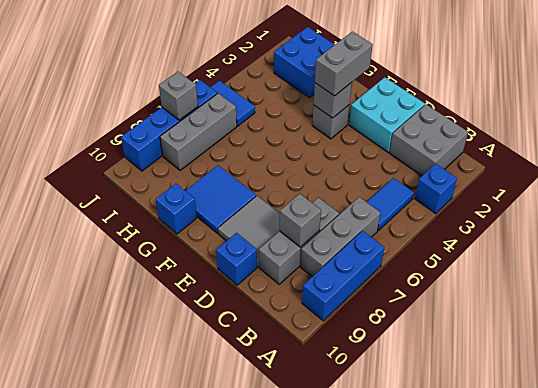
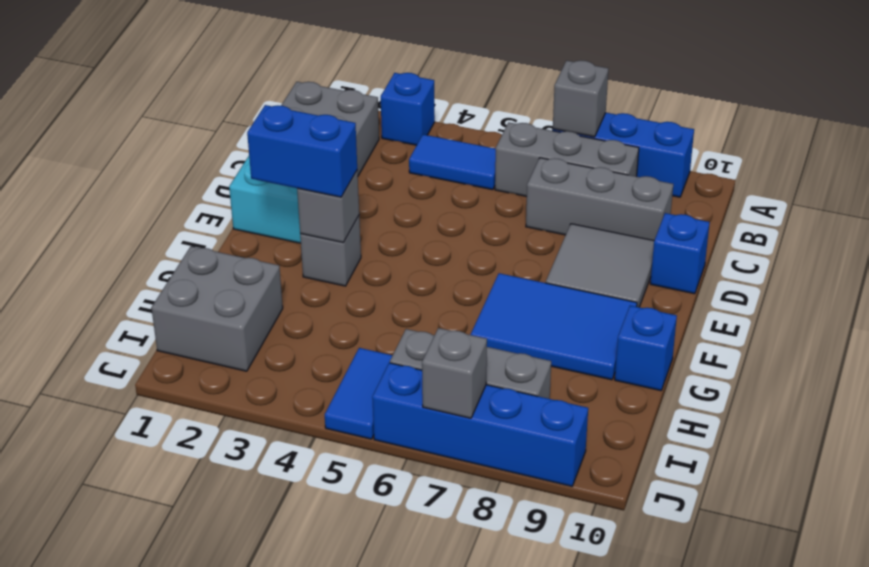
grey 1x1 brick [280,194,321,247] -> grey 1x1 brick moved to [553,60,608,137]
grey 1x2 brick [315,32,373,96] -> blue 1x2 brick [247,105,357,197]
blue 2x2 tile [186,165,256,233] -> blue 2x3 tile [471,273,637,380]
blue 2x2 brick [274,27,335,98] -> grey 2x2 brick [151,246,283,371]

